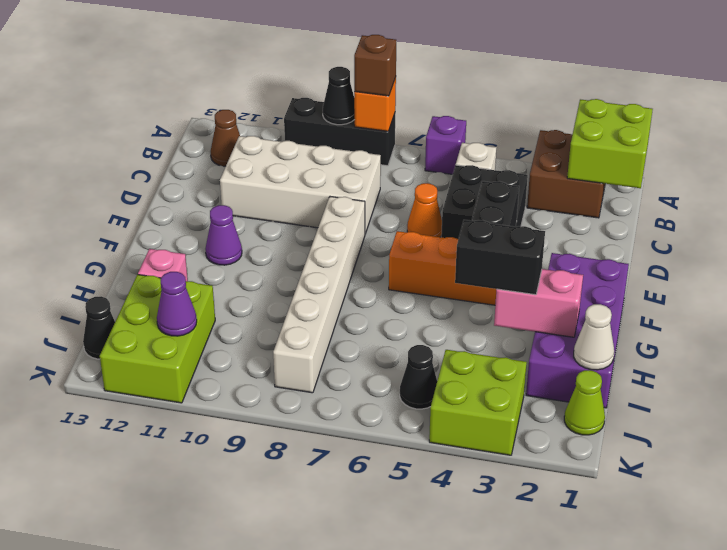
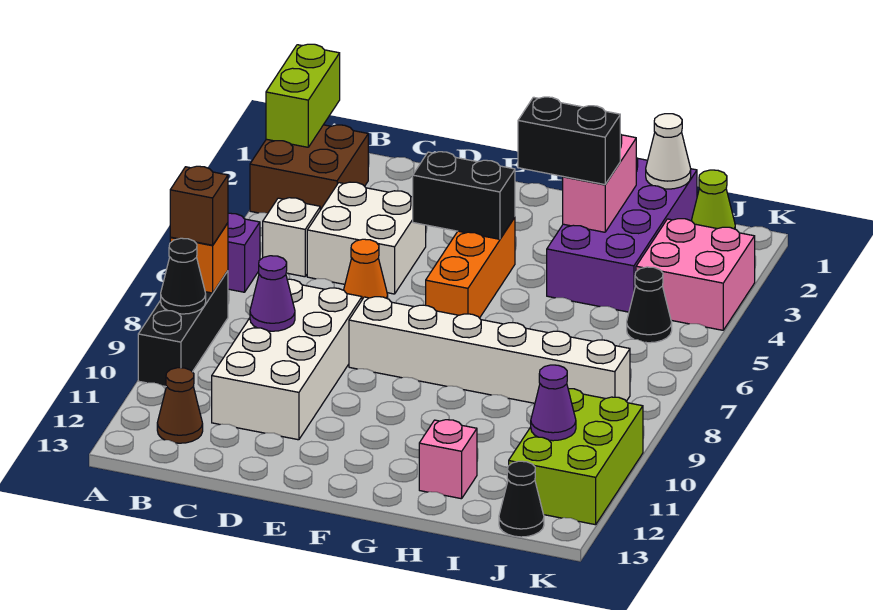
lime 2x2 brick [567,99,653,188] -> lime 1x2 brick [266,44,340,147]
black 2x2 brick [441,165,528,239] -> white 2x2 brick [307,182,426,294]
purple 2x4 brick [526,253,629,408] -> purple 2x4 brick turned to [547,158,697,312]
purple 1x1 cone [205,205,242,265] -> purple 1x1 cone moved to [250,256,295,331]
black 1x2 brick [455,220,545,295] -> black 1x2 brick turned to [518,97,620,185]
lime 2x3 brick [100,275,215,403] -> lime 2x3 brick turned to [509,389,643,525]
lime 2x2 brick [429,350,527,455] -> pink 2x2 brick [636,219,755,330]

